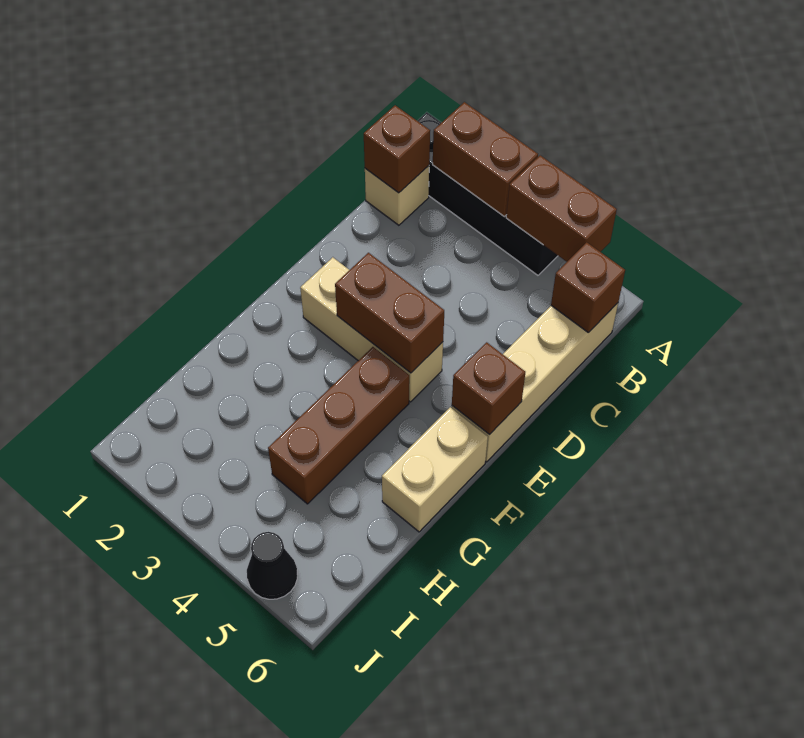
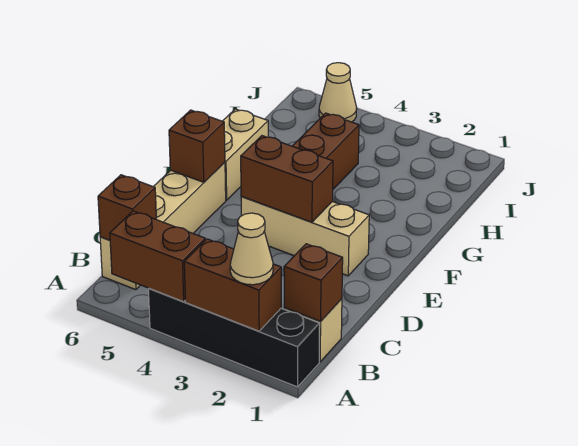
none -> tan 1x1 cone [230,213,273,285]
black 1x1 cone [247,532,297,599] -> tan 1x1 cone [319,63,357,122]

